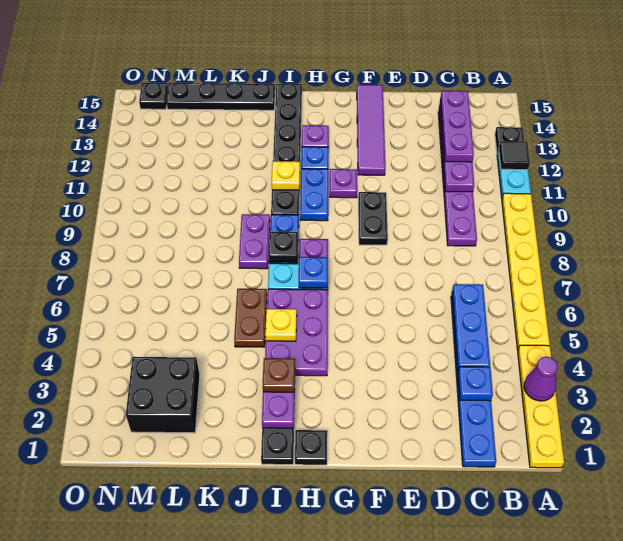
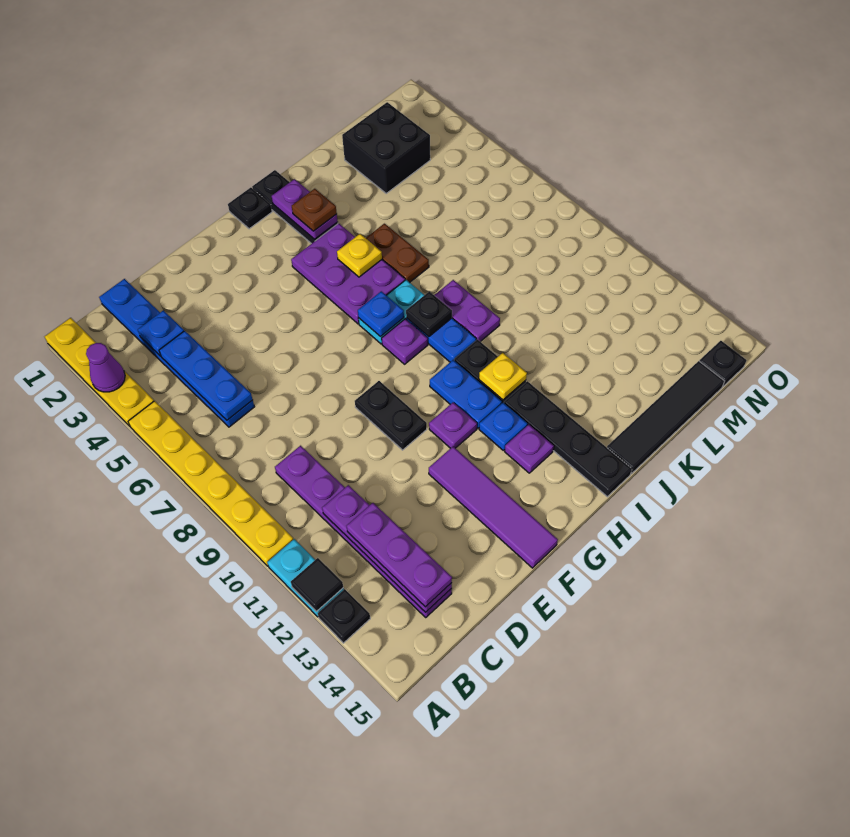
black 1x4 plate [166,83,275,110] -> black 1x4 tile [607,361,724,474]

